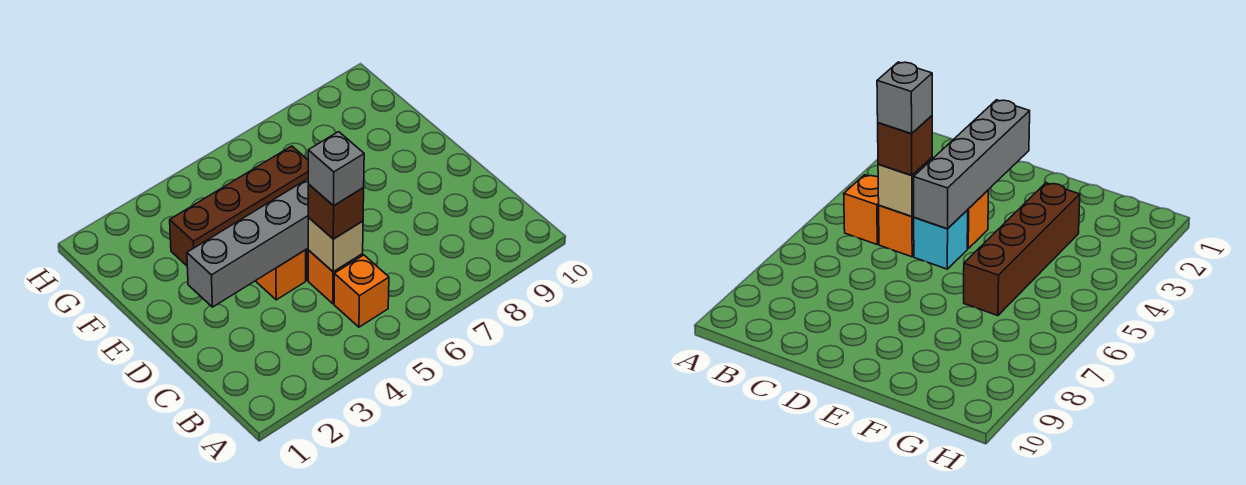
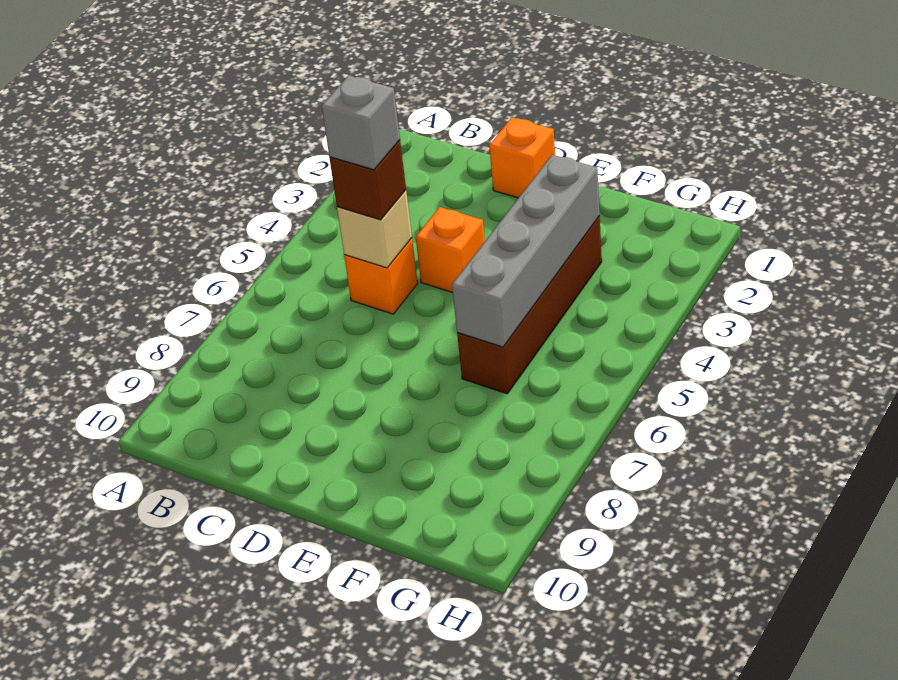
orange 1x1 brick [334,255,389,327] -> orange 1x1 brick moved to [489,118,555,198]
grey 1x4 brick [187,179,309,307] -> grey 1x4 brick moved to [452,155,600,347]
cyan 1x1 brick [914,210,968,269] -> none

